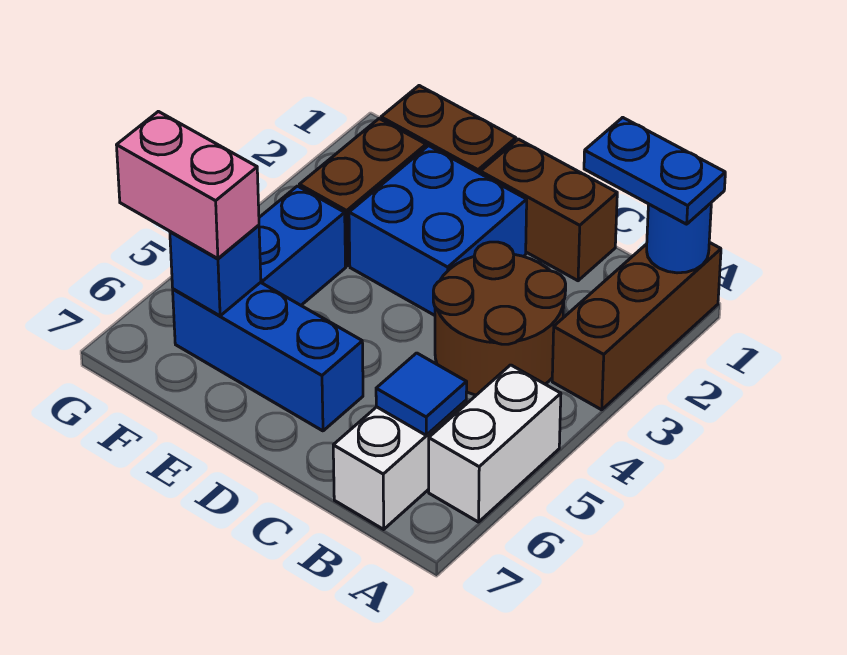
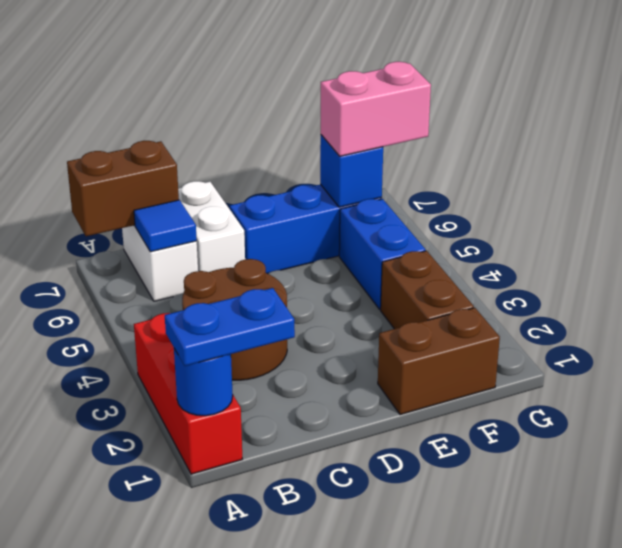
brown 1x3 brick [552,242,721,410] -> red 1x3 brick [134,313,242,474]
white 1x2 brick [429,365,561,522] -> white 1x2 brick moved to [178,181,245,272]
brown 1x2 brick [480,139,617,281] -> brown 1x2 brick moved to [67,141,179,236]
blue 2x2 brick [349,146,527,315] -> none

